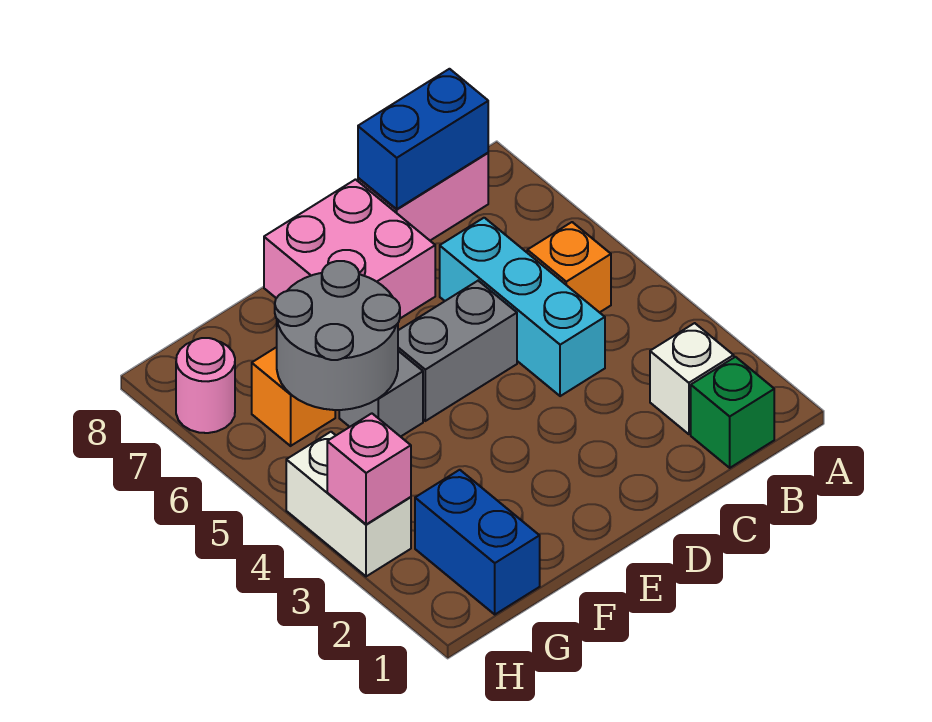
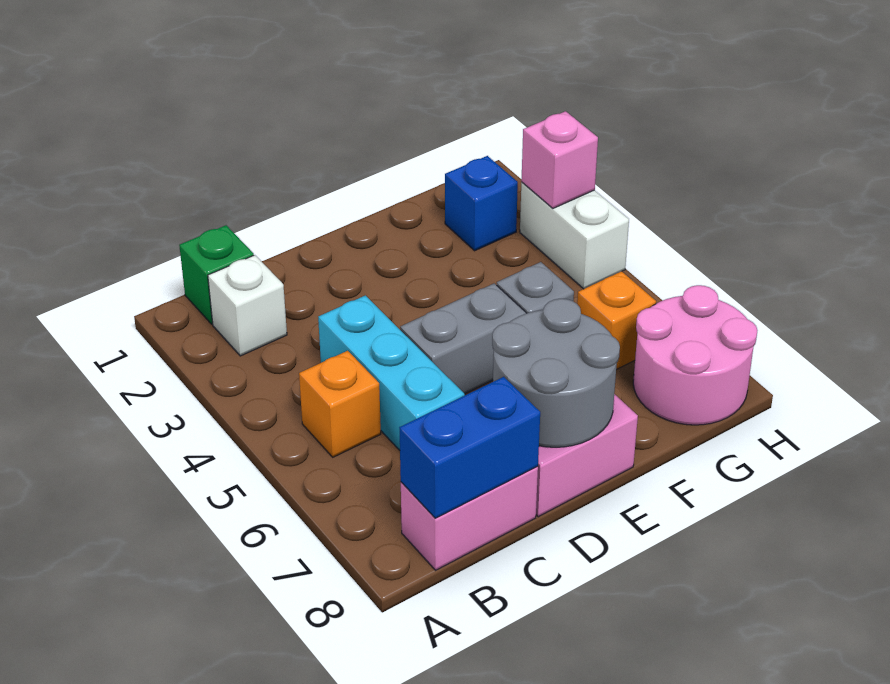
grey 2x2 round brick [275,261,400,410] -> grey 2x2 round brick moved to [492,299,620,447]
blue 1x2 brick [415,470,540,614] -> blue 1x1 brick [445,156,518,251]
pink 1x1 round brick [176,338,235,433] -> pink 2x2 round brick [633,285,758,425]

